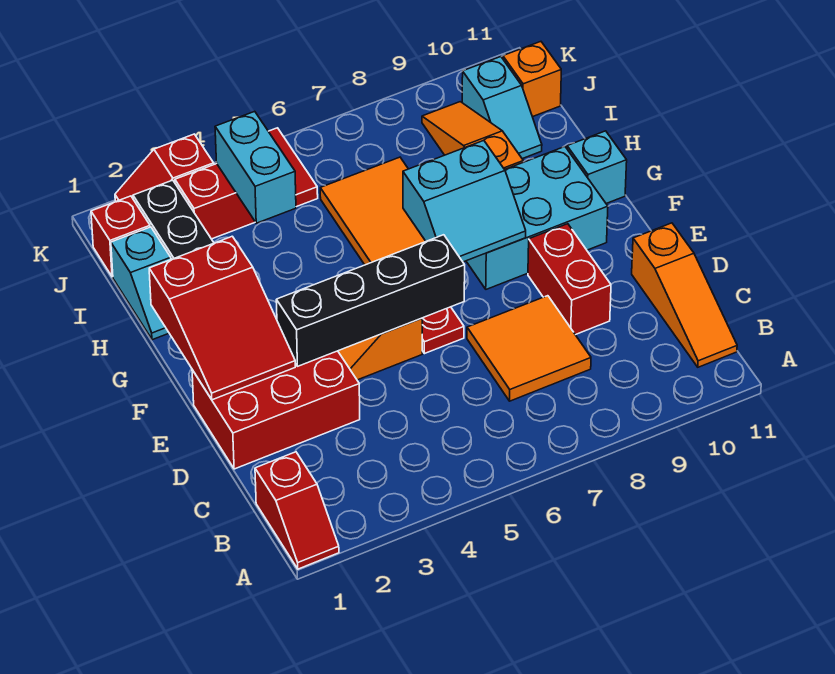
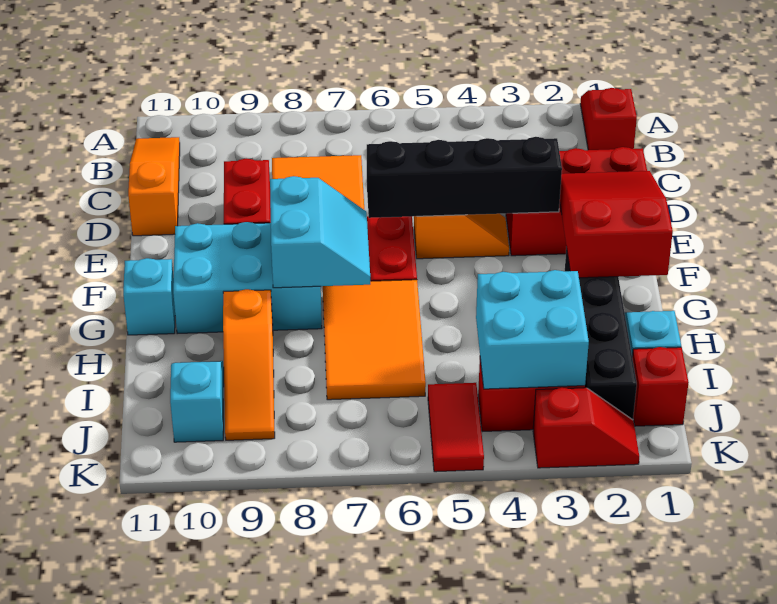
cyan 2x2 slope [403,140,526,262] -> cyan 2x2 slope turned to [270,176,370,288]
cyan 1x2 brick [215,111,296,223] -> cyan 2x2 brick [476,270,589,389]
orange 1x1 brick [503,42,561,117] -> none

